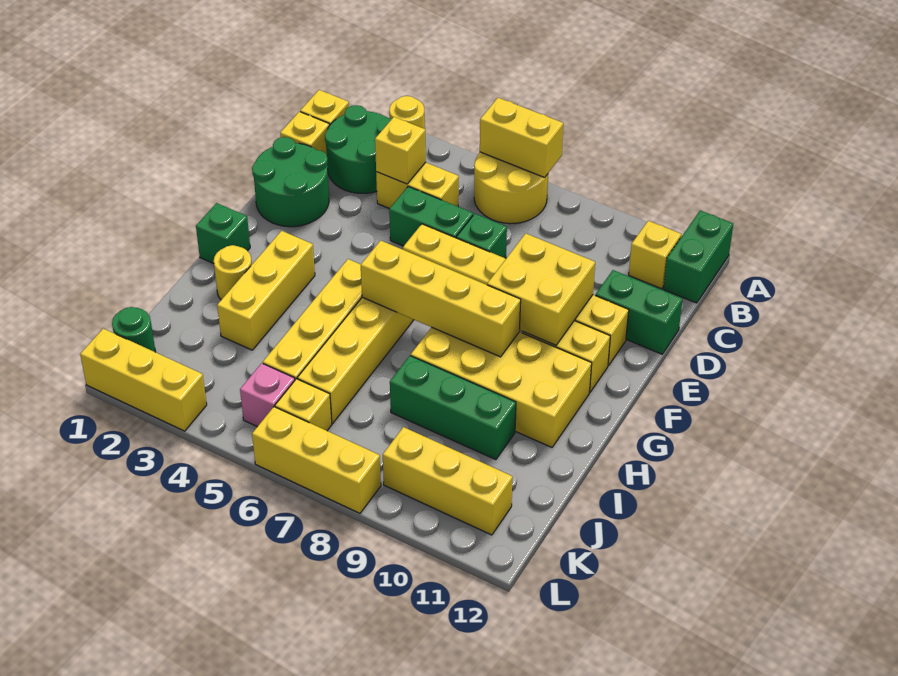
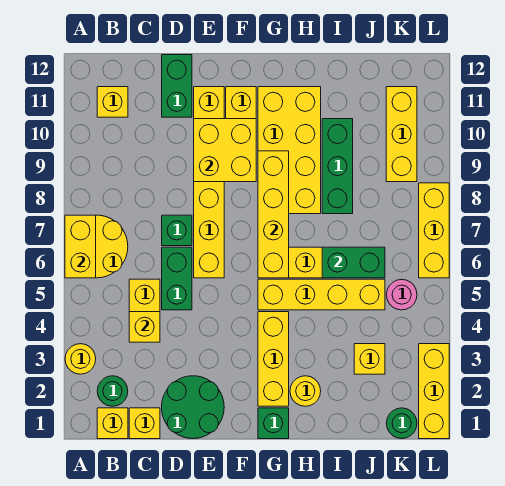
green 1x2 brick [663,210,733,303] -> green 1x2 brick moved to [322,247,385,278]
green 2x2 round brick [325,105,392,193] -> green 1x1 round brick [97,376,128,406]
yellow 1x3 brick [217,231,315,350] -> yellow 1x3 brick turned to [258,312,289,406]
pink 1x1 brick [240,363,295,427] -> pink 1x1 round brick [386,279,417,310]
yellow 1x1 brick [275,379,332,431] -> yellow 1x1 brick moved to [354,344,385,374]

